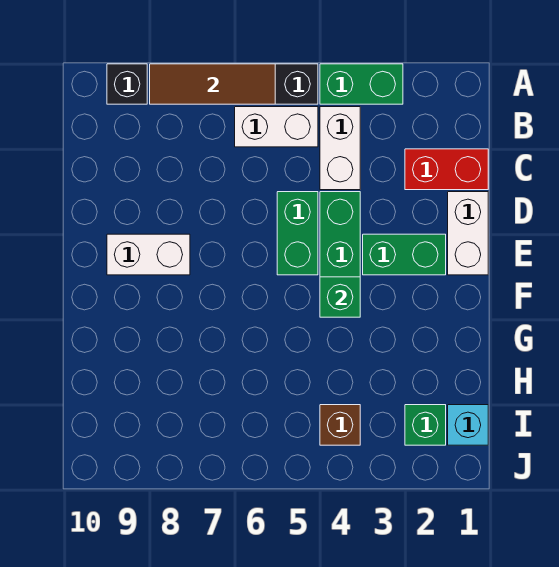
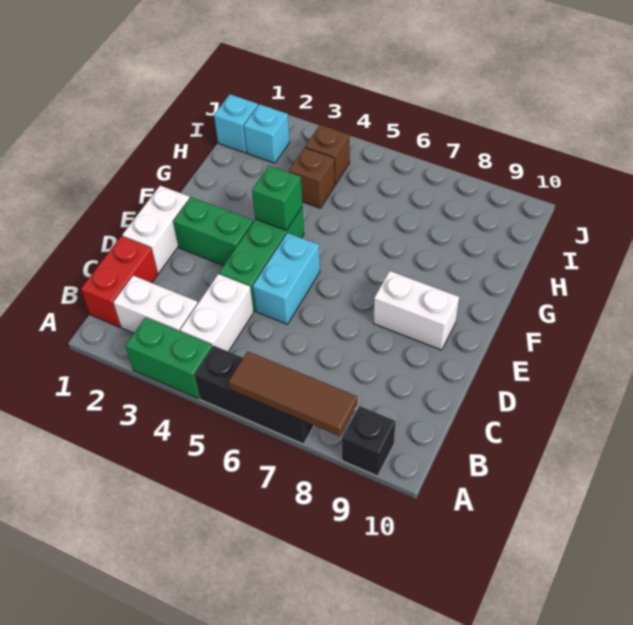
white 1x2 brick [235,107,318,147] -> white 1x2 brick moved to [113,276,198,333]
red 1x2 brick [405,149,488,190] -> red 1x2 brick turned to [81,236,158,327]
green 1x2 brick [277,192,318,275] -> cyan 1x2 brick [253,233,320,324]
none -> brown 1x1 brick [289,148,335,208]
green 1x1 brick [405,405,446,445] -> cyan 1x1 brick [244,104,290,163]

